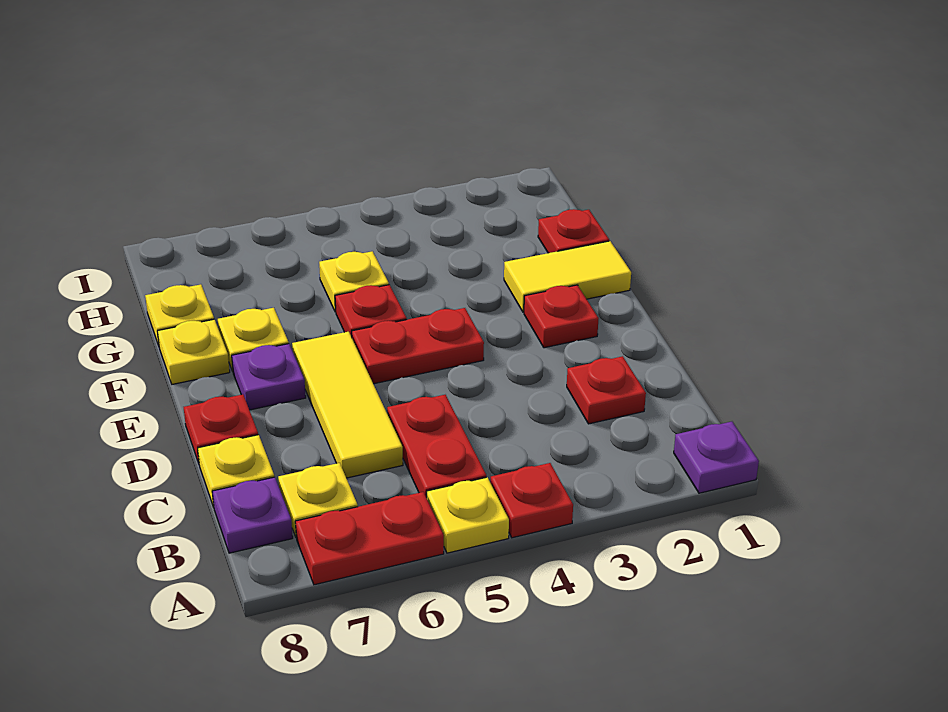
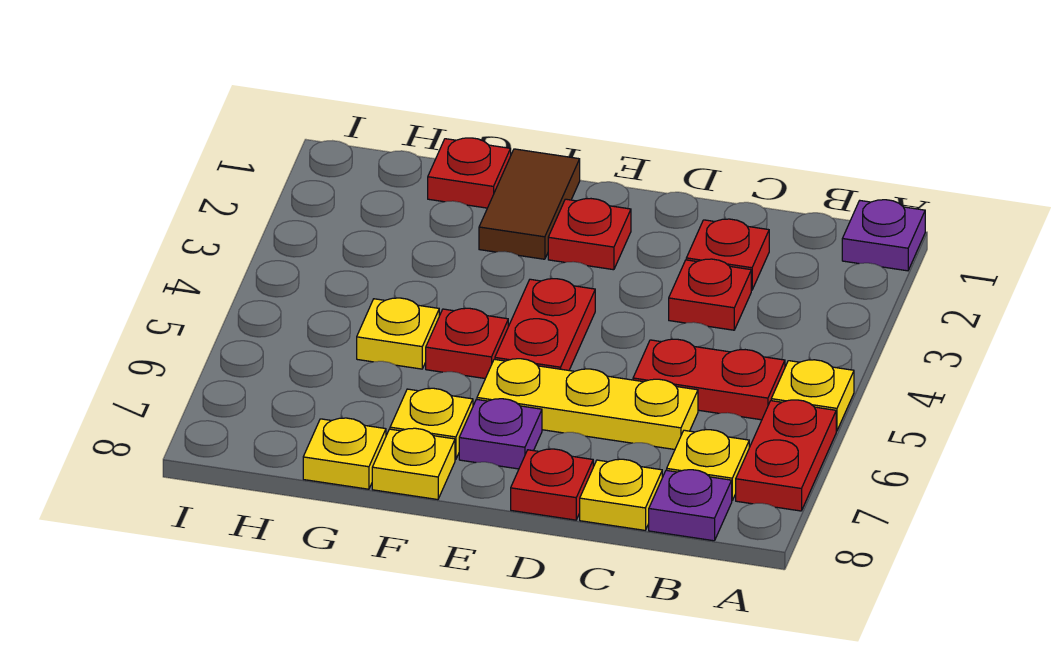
red 1x1 plate [490,463,573,538] -> red 1x1 plate moved to [669,259,751,330]
yellow 1x3 tile [292,332,403,478] -> yellow 1x3 plate [477,359,698,449]
yellow 1x2 tile [504,241,631,312] -> brown 1x2 tile [479,149,580,259]

